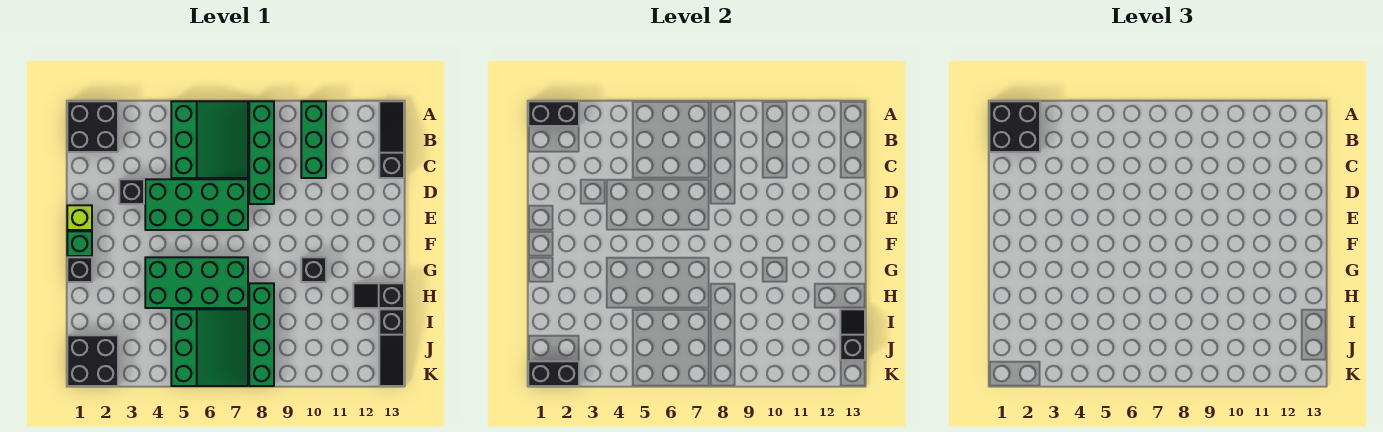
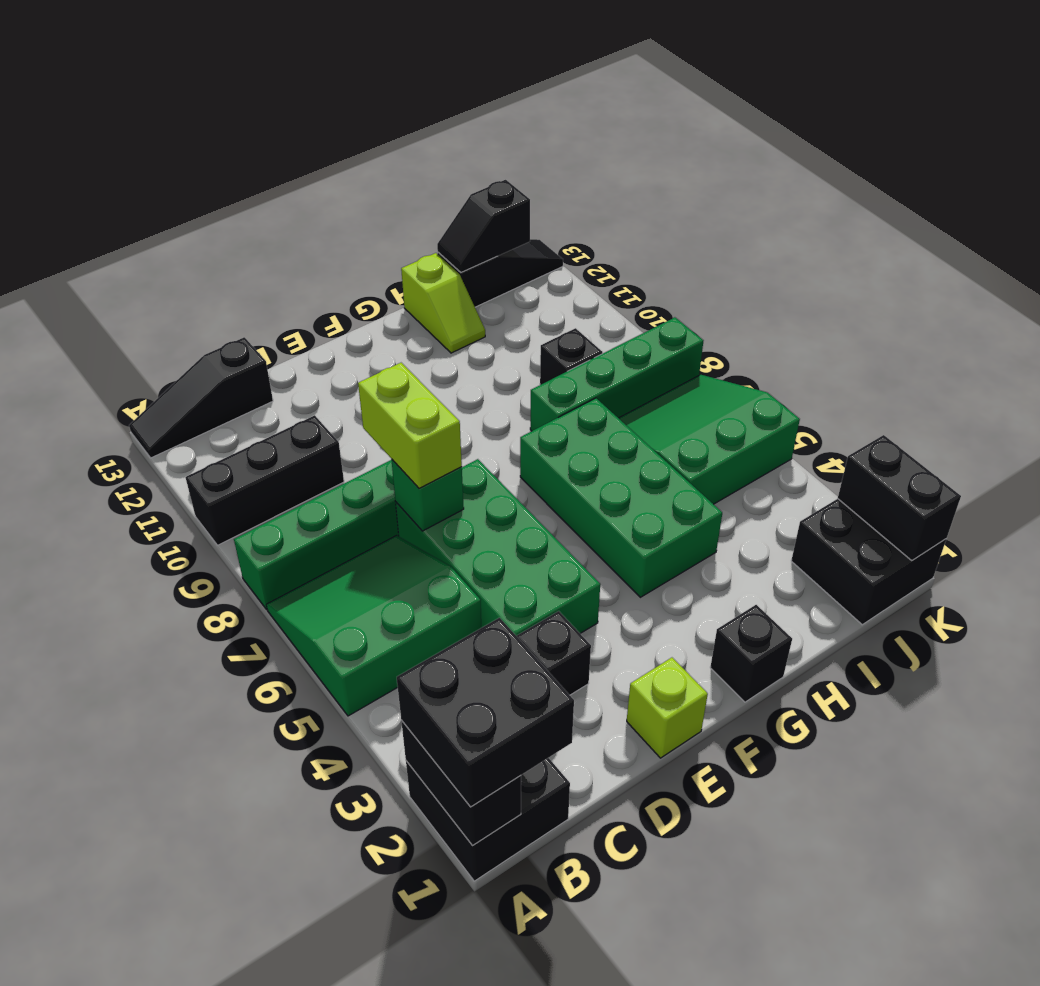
green 1x3 brick [301,101,326,178] -> black 1x3 brick [186,415,344,545]
none -> lime 1x2 brick [358,363,462,488]
green 1x1 brick [67,231,92,256] -> green 1x1 brick moved to [391,459,464,531]
black 1x1 brick [301,257,326,282] -> black 1x1 brick moved to [540,328,603,385]
black 1x2 slope [353,283,404,308] -> lime 1x2 slope [401,253,485,353]

